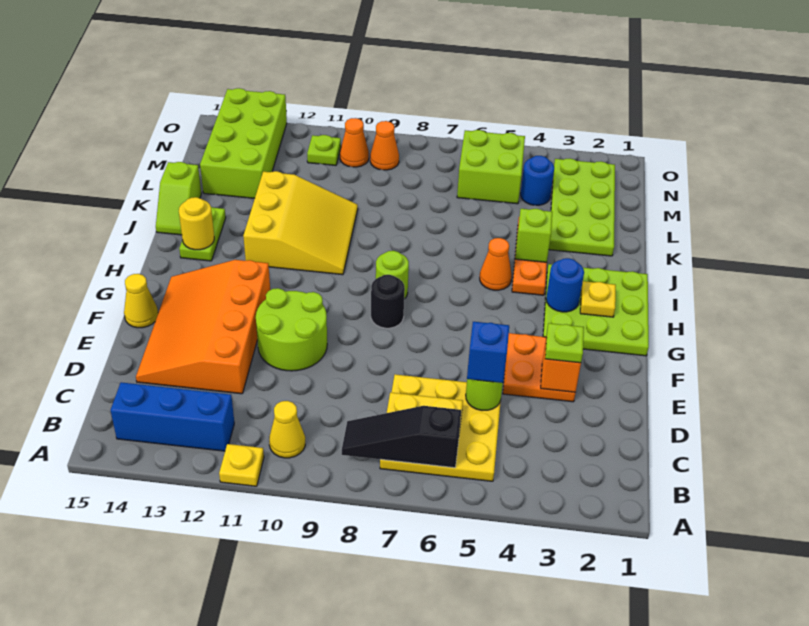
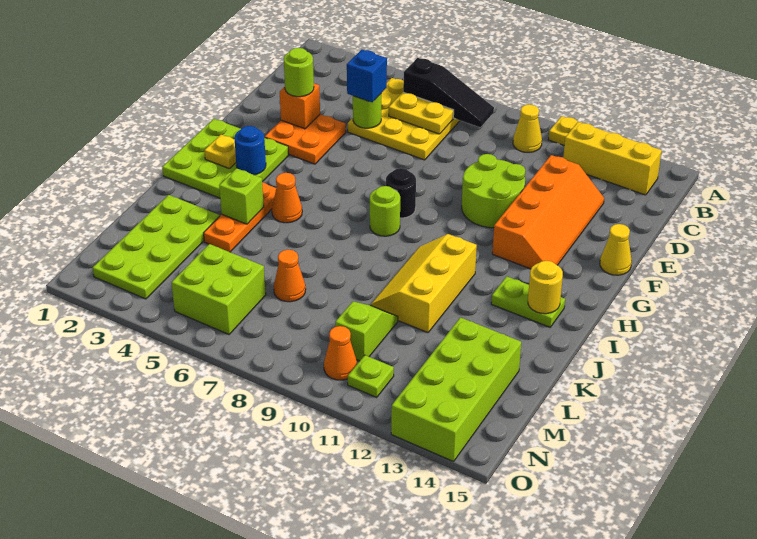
blue 1x3 brick [111,382,234,451] -> yellow 1x3 brick [563,122,662,195]
orange 3x4 slope [136,260,270,394] -> orange 2x4 slope [492,155,604,269]
lime 1x1 plate [545,323,584,363] -> lime 1x1 round brick [284,48,314,97]
yellow 3x3 slope [243,171,358,275] -> yellow 2x3 slope [371,234,477,333]
lime 1x2 plate [179,207,226,261] -> lime 1x2 plate turned to [491,276,565,327]
lime 1x2 slope [156,162,201,235] -> lime 1x2 slope moved to [335,302,398,361]
blue 1x1 round brick [521,156,554,205] -> none
orange 1x1 cone [370,121,399,170] -> orange 1x1 cone moved to [274,250,306,302]

